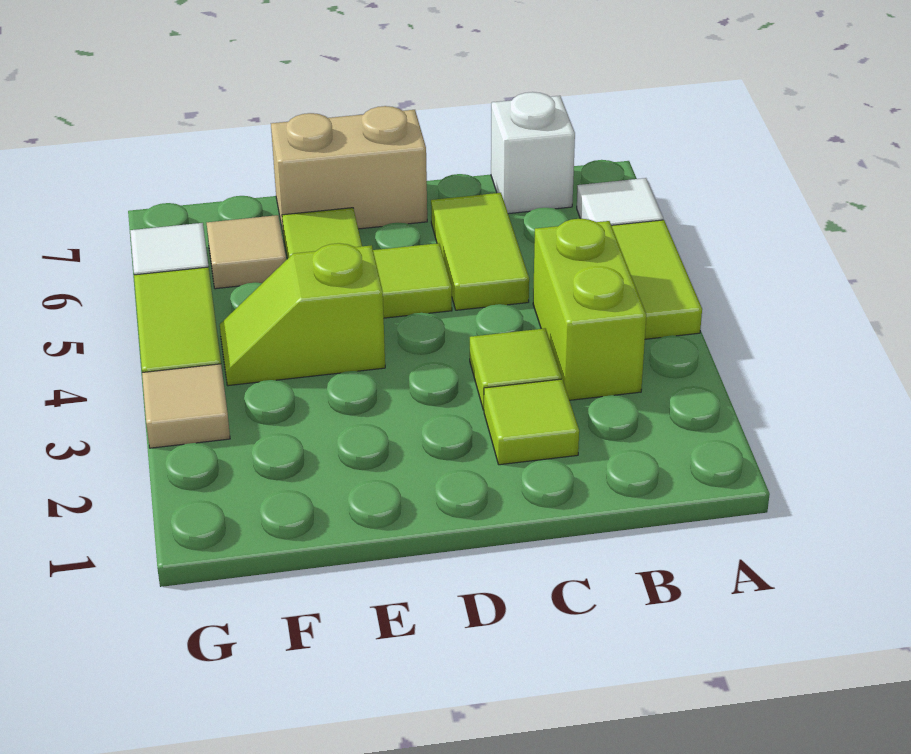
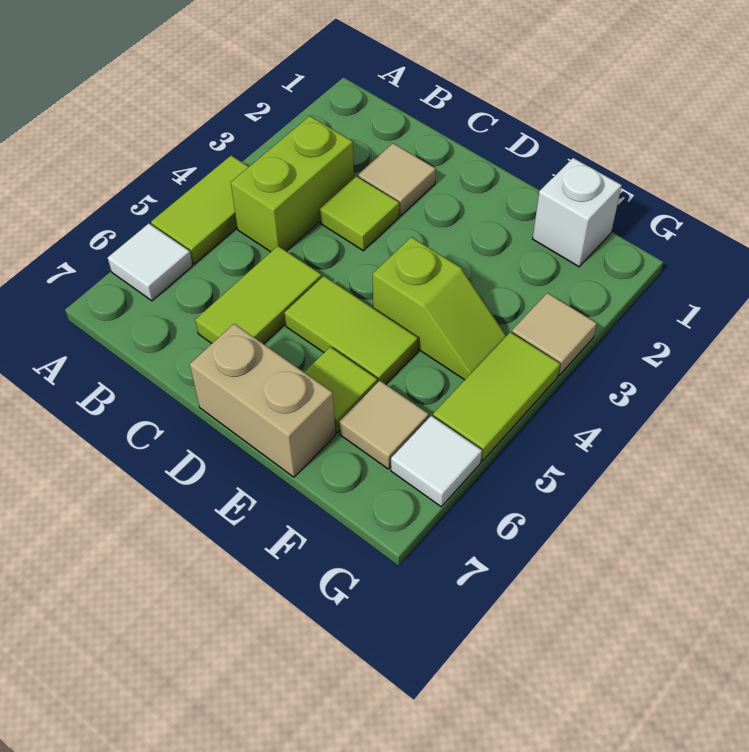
white 1x1 brick [491,92,575,214] -> white 1x1 brick moved to [533,158,622,267]
lime 1x1 tile [484,379,579,465] -> tan 1x1 tile [358,143,436,216]

